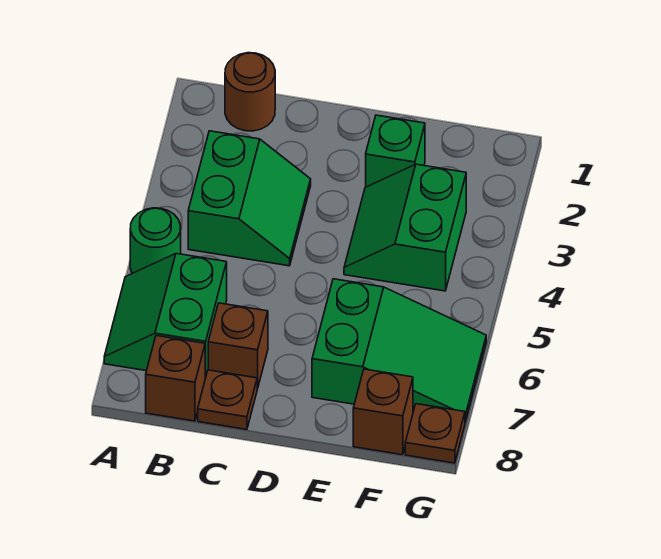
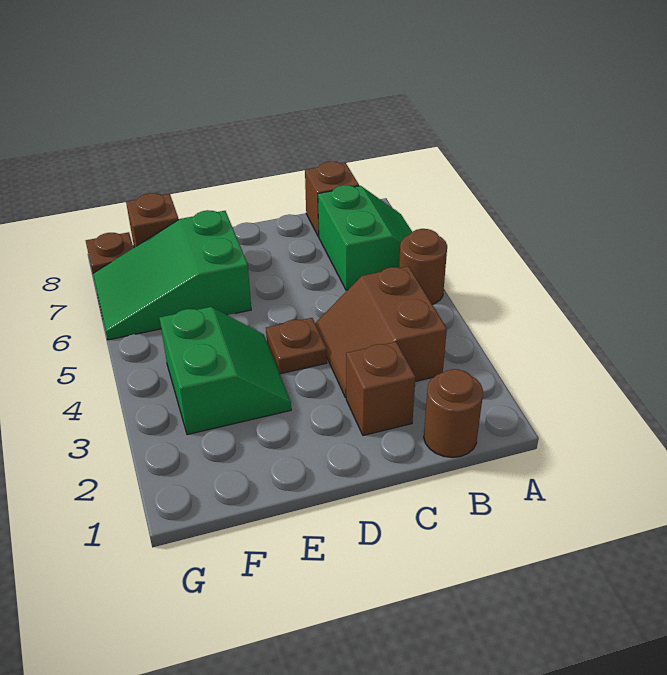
green 1x1 round brick [130,208,181,273] -> brown 1x1 round brick [399,229,447,304]
green 2x2 slope [188,131,311,266] -> brown 2x2 slope [315,266,447,398]
brown 1x1 brick [208,303,268,388] -> brown 1x1 brick moved to [346,342,415,435]
brown 1x1 plate [198,370,257,430] -> brown 1x1 plate moved to [266,318,327,374]
green 1x1 brick [366,115,425,187] -> none

